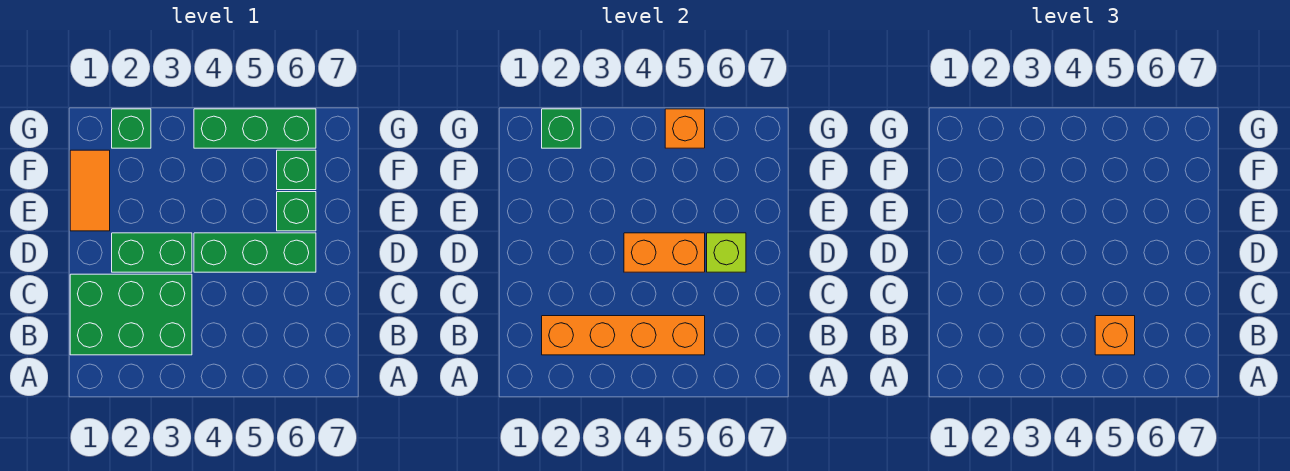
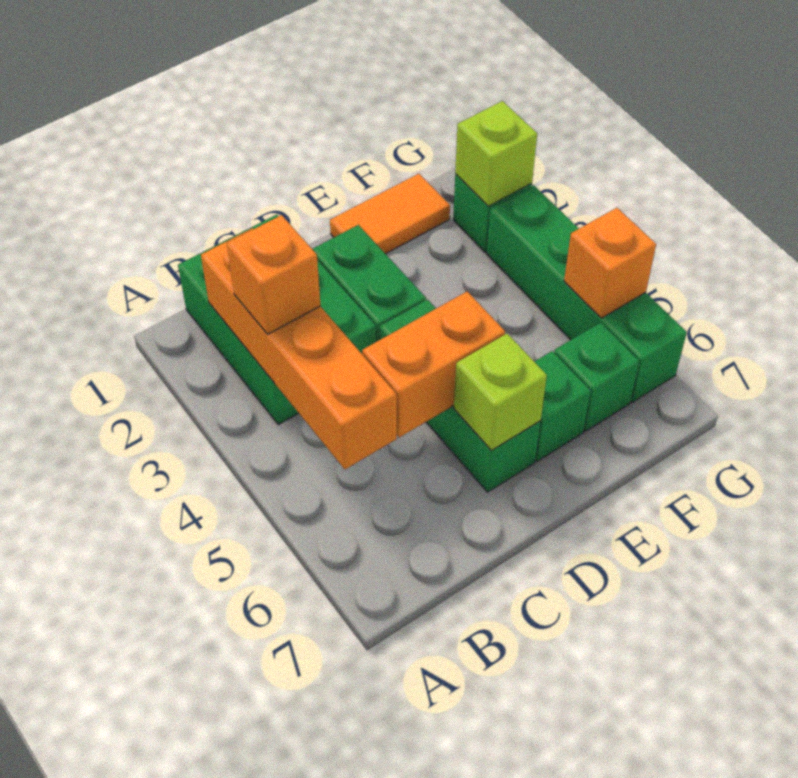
orange 1x1 brick [1095,316,1135,355] -> orange 1x1 brick moved to [227,215,321,334]
orange 1x2 brick [624,233,705,272] -> orange 1x2 brick turned to [362,292,505,437]
green 1x1 brick [542,109,581,148] -> lime 1x1 brick [455,101,537,206]
green 1x3 brick [194,109,316,148] -> green 1x4 brick [487,185,687,402]

